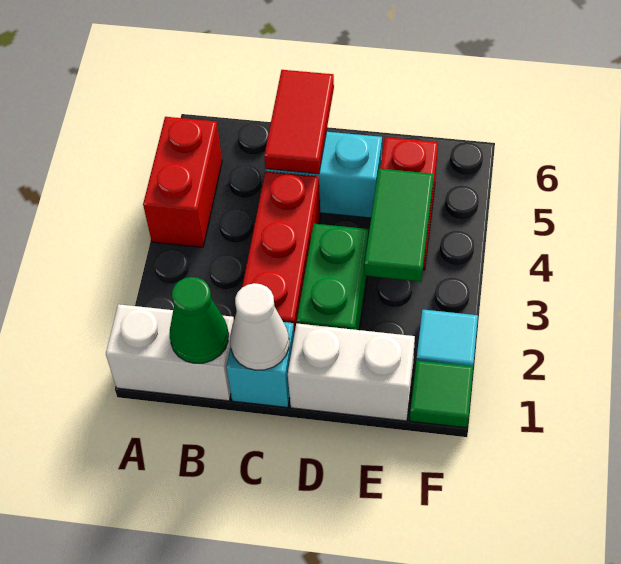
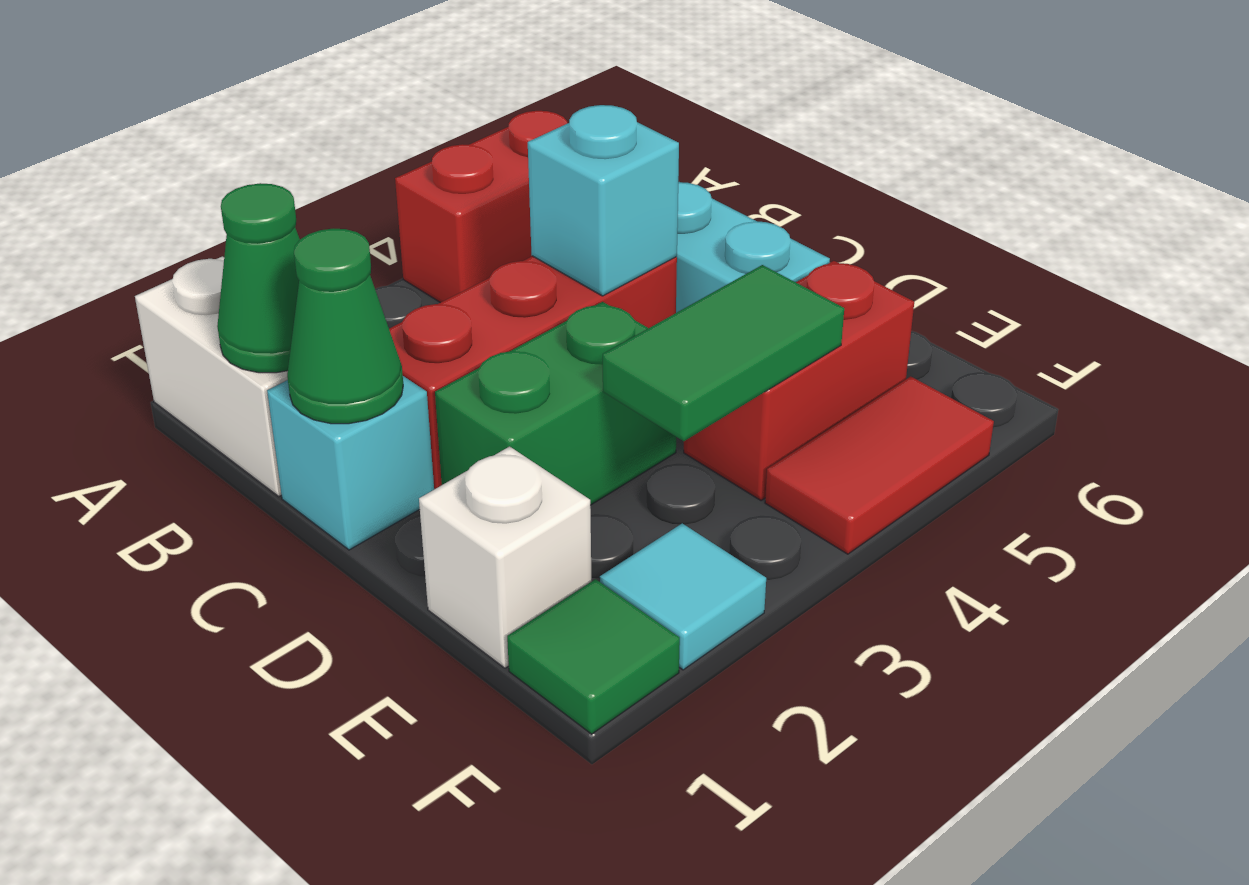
white 1x1 cone [230,283,289,370] -> green 1x1 cone [287,228,403,424]
none -> cyan 1x1 brick [528,105,679,296]
red 1x2 tile [264,70,334,174] -> red 1x2 tile moved to [765,376,994,554]
white 1x2 brick [288,324,415,421] -> white 1x1 brick [419,447,591,668]

